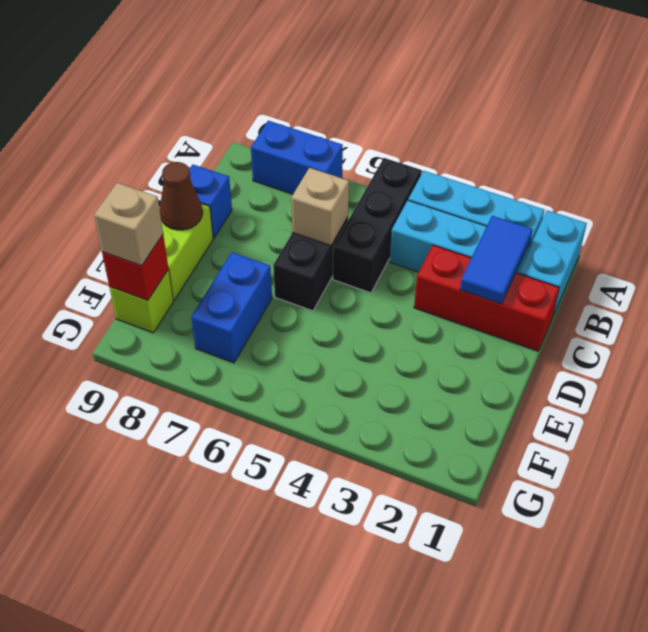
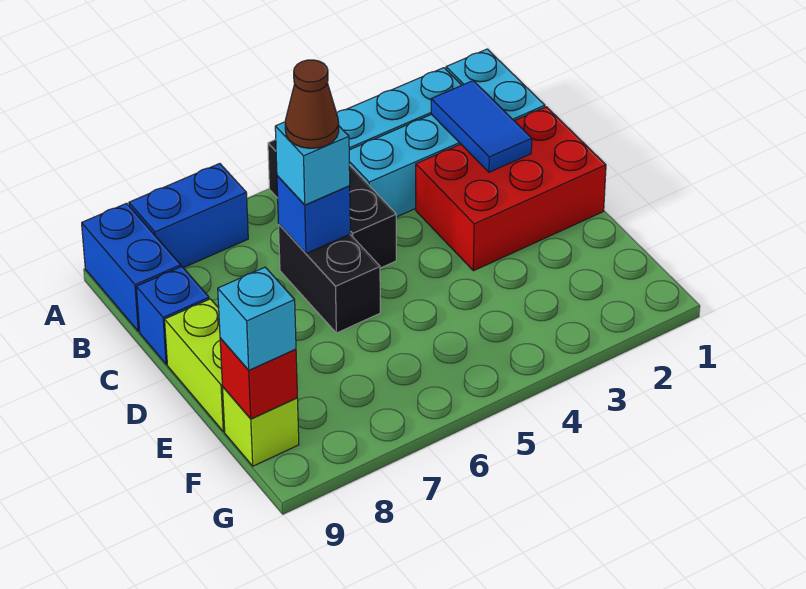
red 1x3 brick [414,245,559,351] -> red 2x3 brick [416,107,606,271]
tan 1x1 brick [291,168,349,246] -> blue 1x1 brick [277,176,350,254]
none -> cyan 1x1 brick [275,122,350,205]
brown 1x1 cone [160,162,202,230] -> brown 1x1 cone moved to [285,60,339,149]
blue 1x2 brick [191,252,272,363] -> blue 1x2 brick moved to [82,203,181,331]
tan 1x1 brick [94,183,163,266] -> cyan 1x1 brick [218,267,296,370]

